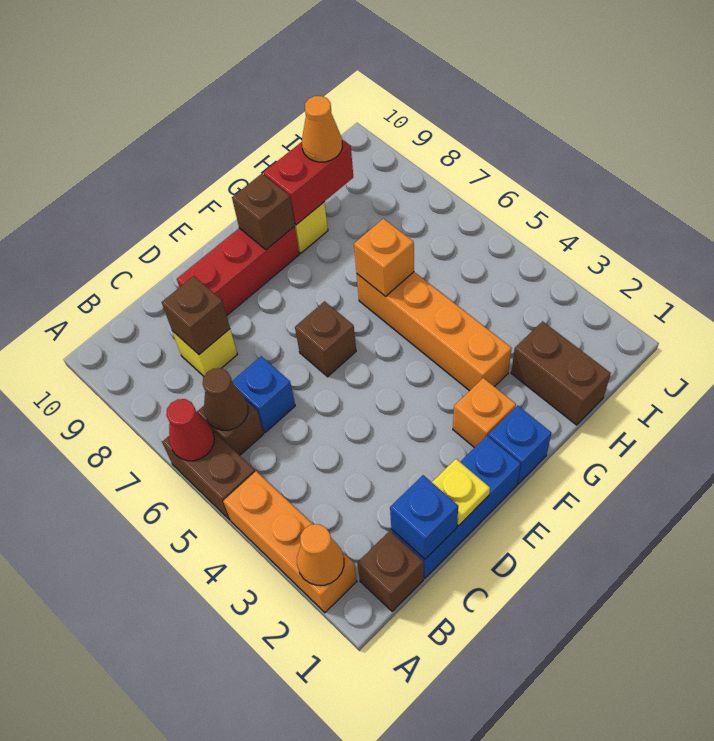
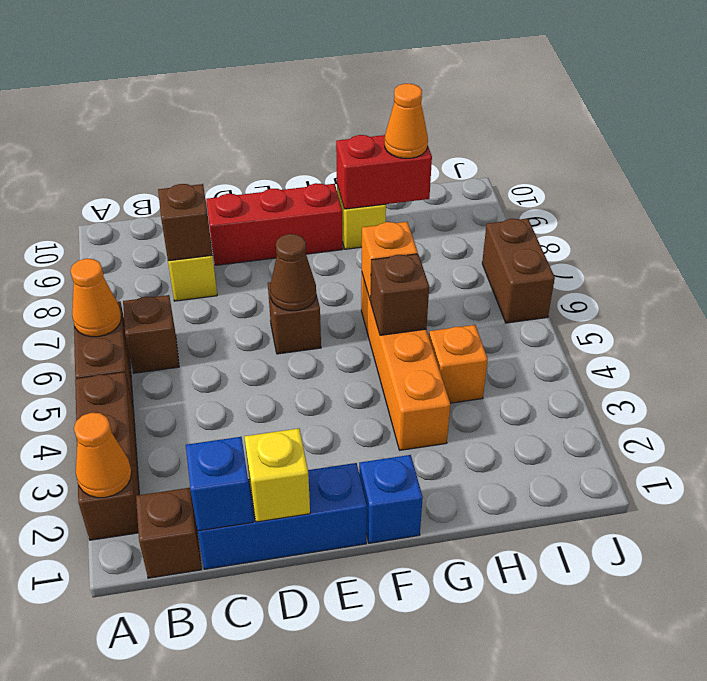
orange 1x3 brick [223,471,357,613] -> brown 1x3 brick [75,372,139,540]
red 1x1 cone [166,399,214,461] -> orange 1x1 cone [70,259,122,337]
brown 1x1 cone [203,368,248,430] -> brown 1x1 cone moved to [270,234,316,311]
blue 1x1 brick [232,356,295,432] -> none
yellow 1x1 plate [432,459,490,526] -> yellow 1x1 brick [244,428,310,522]
orange 1x1 brick [453,378,516,448] -> orange 1x1 brick moved to [429,325,488,403]
brown 1x1 brick [232,174,295,250] -> brown 1x1 brick moved to [371,254,429,335]
brown 1x2 brick [511,321,611,425] -> brown 1x2 brick moved to [482,218,555,323]

